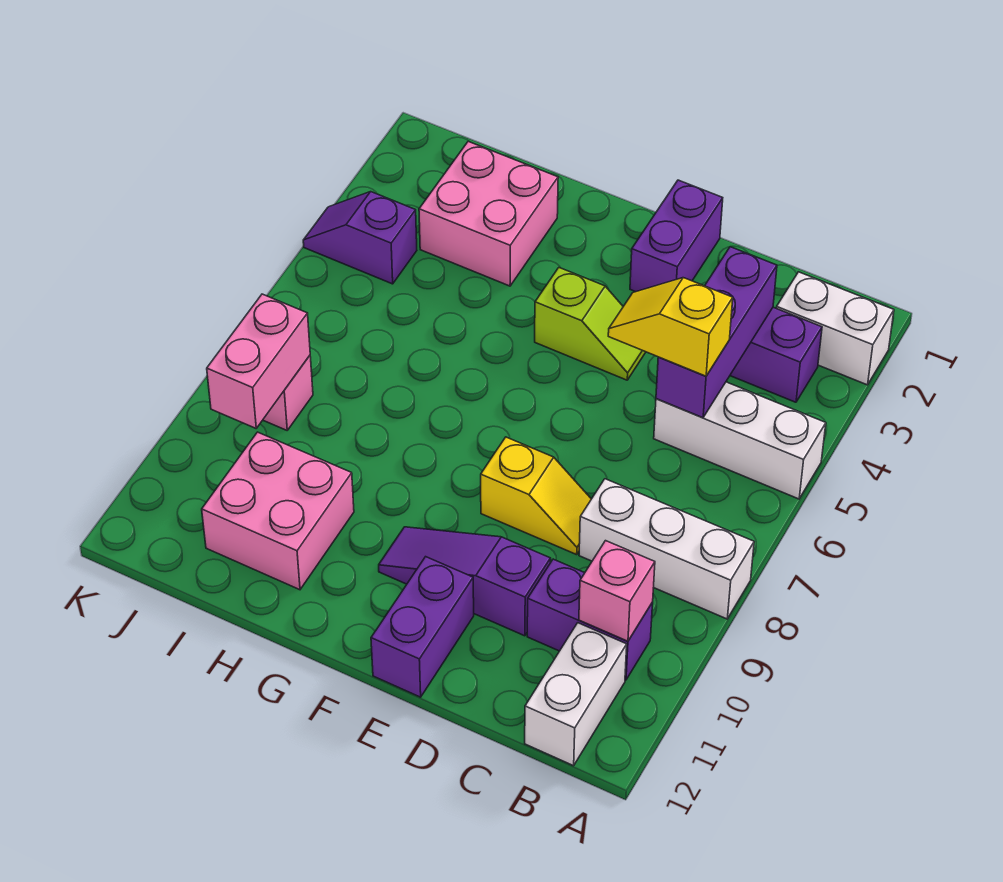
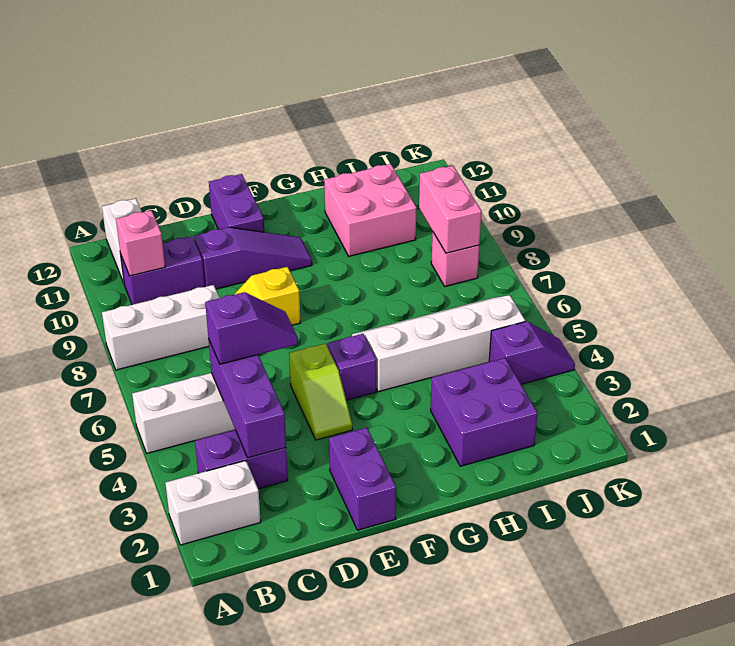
yellow 1x2 slope [608,278,733,376] -> purple 1x2 slope [205,292,298,364]
lime 1x2 slope [535,268,646,380] -> lime 1x2 slope turned to [289,344,352,440]
none -> purple 1x1 brick [327,334,377,400]
none -> white 2x4 slope [352,295,525,392]
pink 2x2 brick [419,141,558,286] -> purple 2x2 brick [431,358,538,466]

